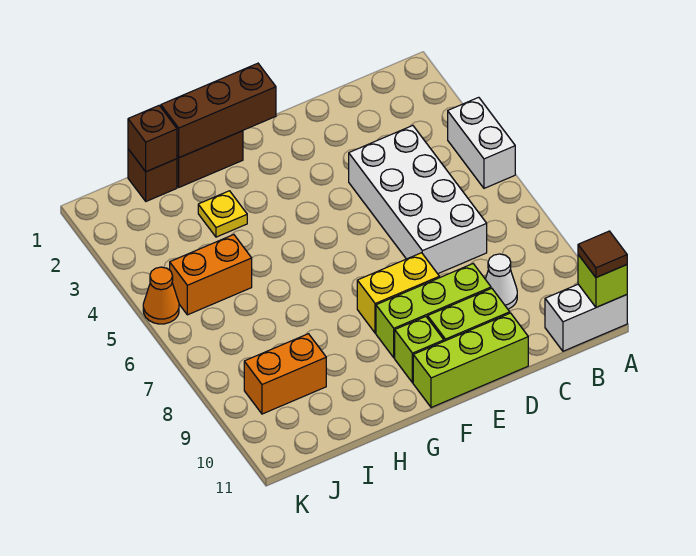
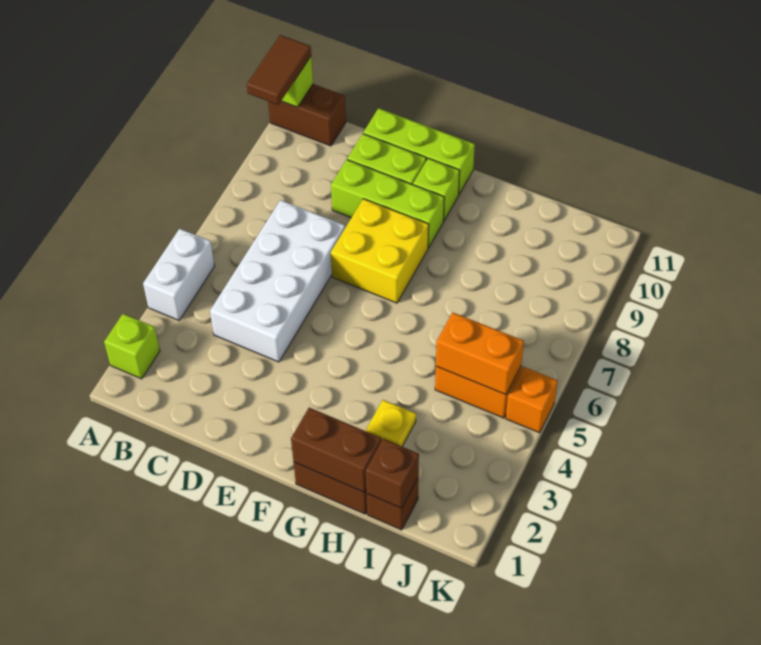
none -> lime 1x1 brick [104,314,160,379]
white 1x2 brick [545,284,627,351] -> brown 1x2 brick [268,84,346,146]
brown 1x1 tile [578,231,627,278] -> brown 1x2 tile [247,35,311,105]
white 1x1 cone [485,254,517,309] -> none
yellow 1x2 brick [357,253,439,333] -> yellow 2x2 brick [331,199,429,303]
brown 1x3 brick [161,63,276,158] -> brown 1x2 brick [291,408,381,492]
orange 1x2 brick [244,334,326,414] -> orange 1x2 brick moved to [436,313,524,395]
orange 1x1 cone [143,267,179,324] -> orange 1x1 brick [506,367,558,433]

